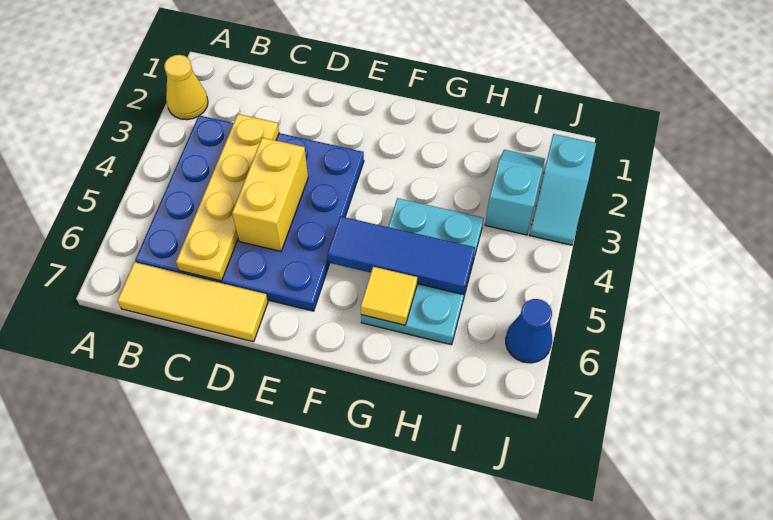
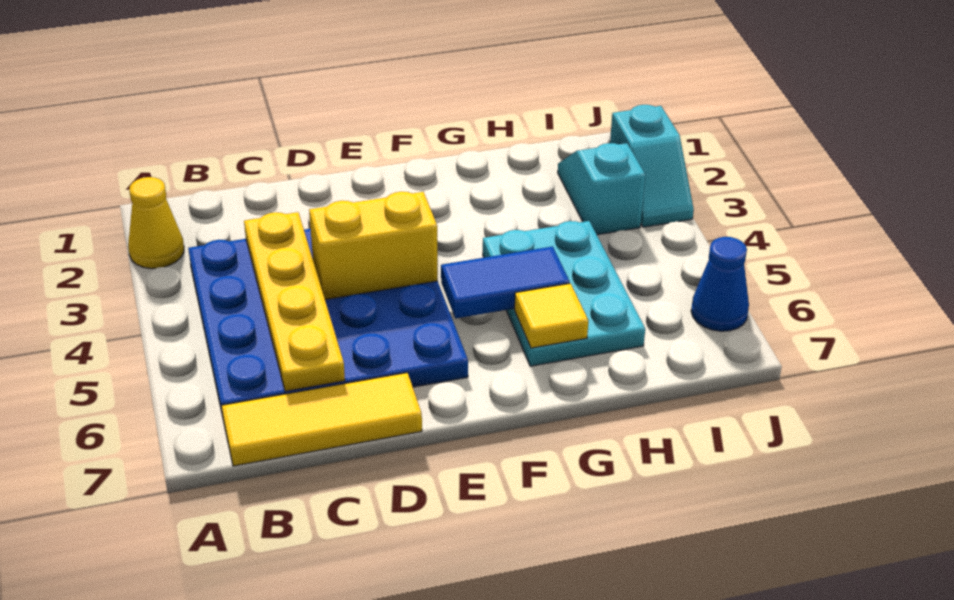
yellow 1x2 brick [232,138,308,251] -> yellow 1x2 brick turned to [309,192,438,300]
blue 1x3 tile [328,216,475,295] -> blue 1x2 tile [441,246,570,318]

